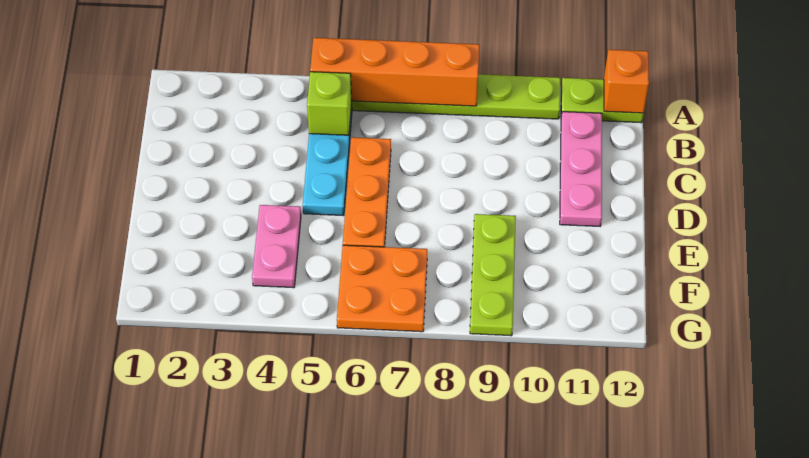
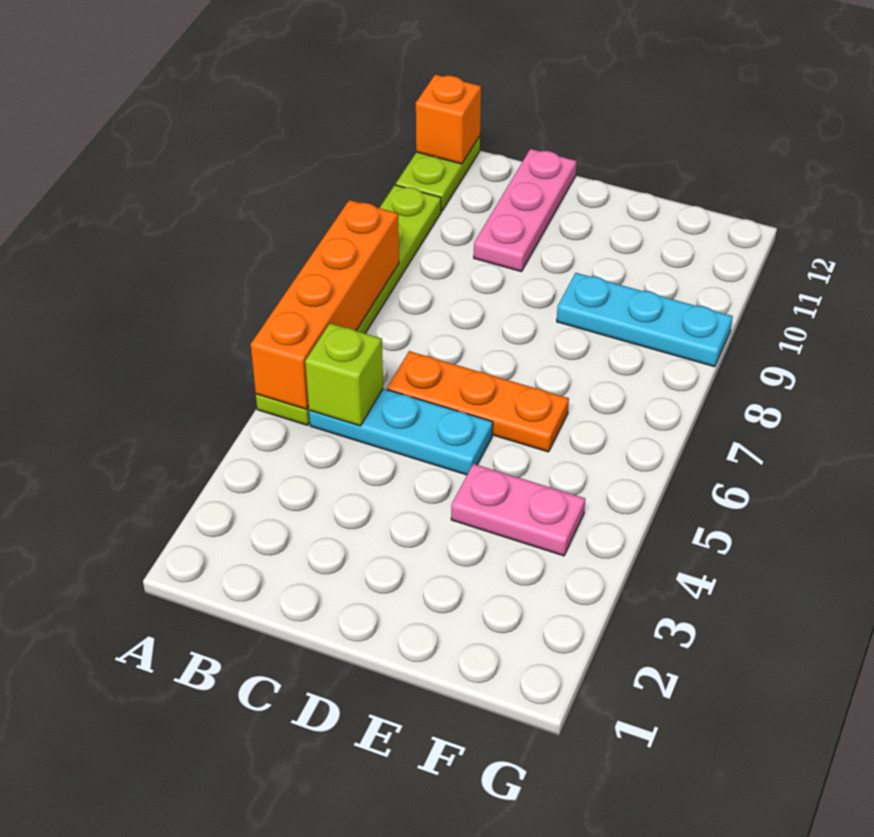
pink 1x3 plate [560,112,602,226] -> pink 1x3 plate turned to [474,149,577,272]
lime 1x3 plate [470,214,516,336] -> cyan 1x3 plate [557,273,733,367]
orange 2x2 plate [337,245,427,332] -> none

